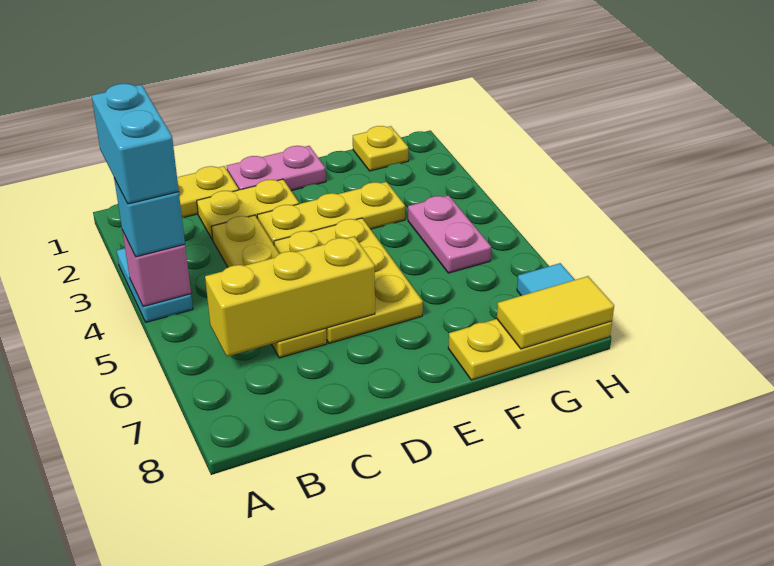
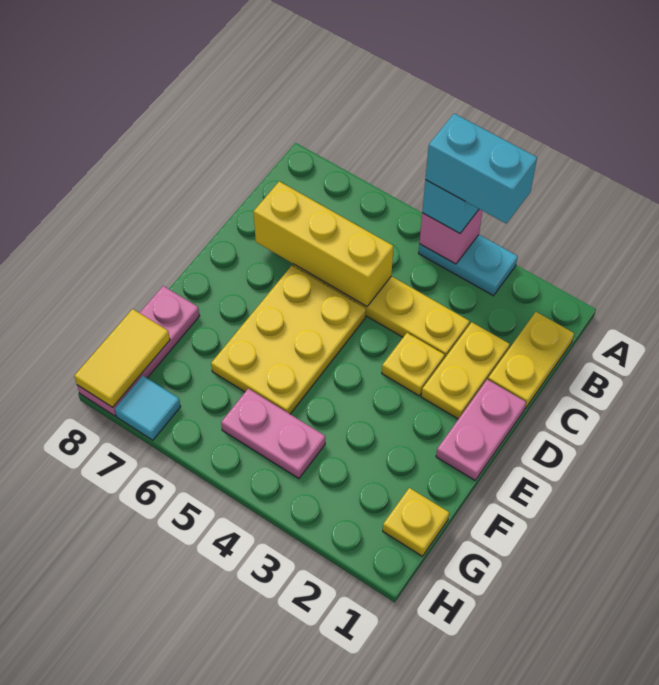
yellow 1x3 brick [205,237,375,356] -> yellow 1x3 brick turned to [253,181,393,307]
yellow 1x3 plate [257,182,405,245] -> yellow 1x1 plate [382,333,445,396]
yellow 2x3 plate [274,218,423,343] -> yellow 2x3 plate turned to [211,266,366,414]
yellow 1x3 plate [448,319,612,380] -> pink 1x3 plate [77,286,200,416]

